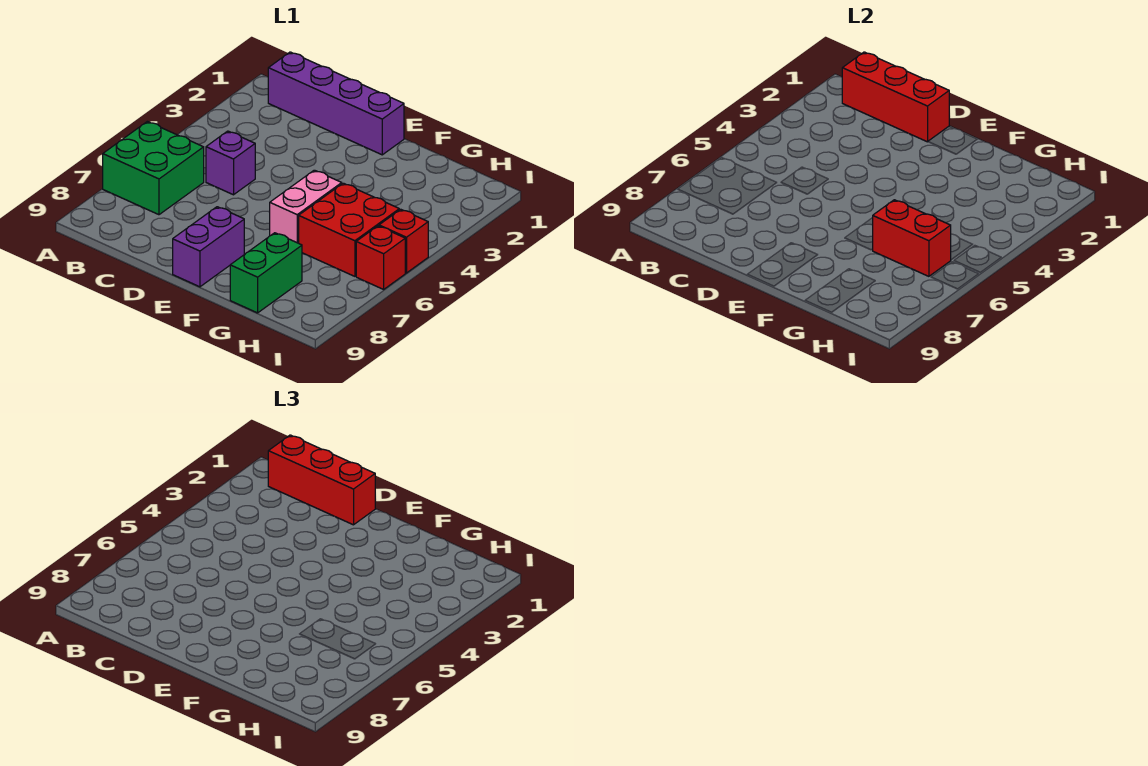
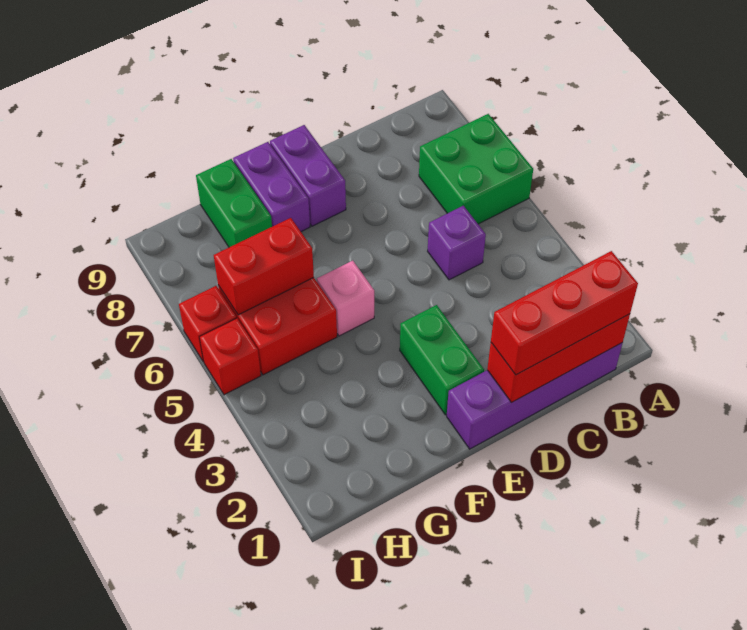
none -> green 1x2 brick [400,305,484,415]
pink 1x2 brick [270,170,342,243] -> pink 1x1 brick [317,261,374,336]
none -> purple 1x2 brick [233,142,310,232]

